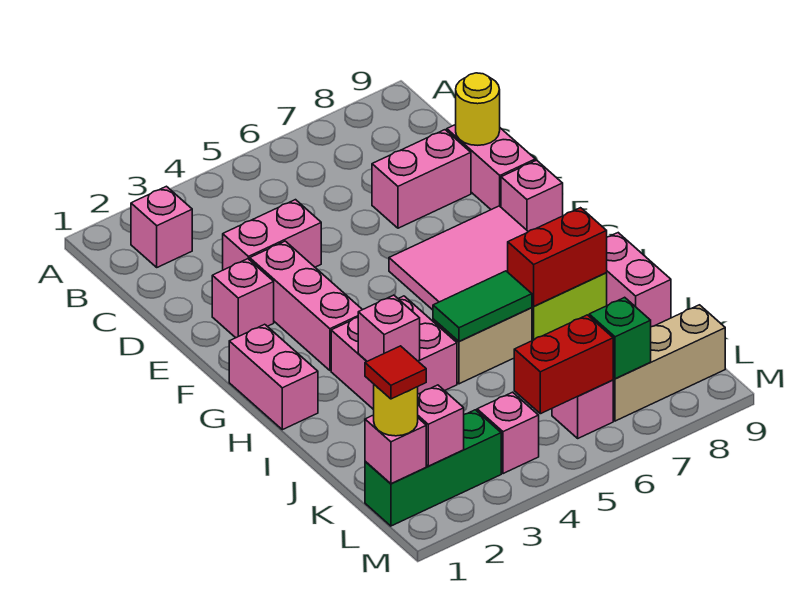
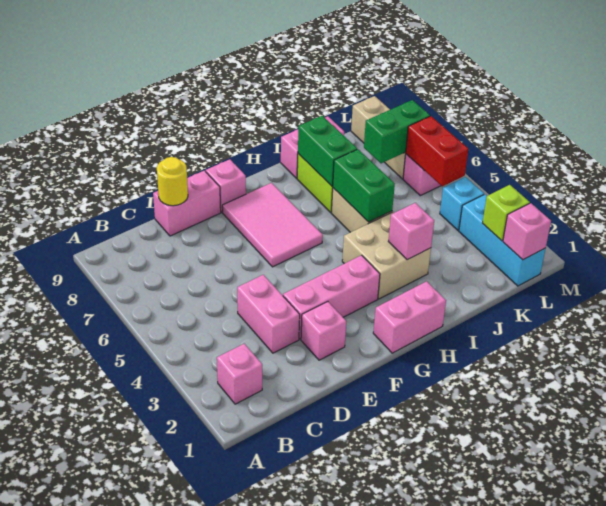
pink 1x2 brick [372,130,471,228] -> none
pink 2x2 brick [331,296,457,410] -> tan 2x2 brick [342,212,431,299]
green 1x2 tile [433,271,532,341] -> green 1x2 brick [333,149,395,222]
red 1x2 brick [508,208,607,306] -> green 1x2 brick [298,116,357,186]
green 1x3 brick [365,410,501,526] -> cyan 1x3 brick [459,194,546,286]
yellow 1x1 round brick [374,385,418,436] -> none
red 1x1 tile [365,346,426,399] -> none
pink 1x1 brick [418,385,464,466] -> lime 1x1 brick [483,185,530,241]
pink 1x1 brick [477,392,539,474] -> cyan 1x1 brick [440,177,484,230]
green 1x1 brick [589,297,651,379] -> green 1x2 brick [364,100,430,163]

